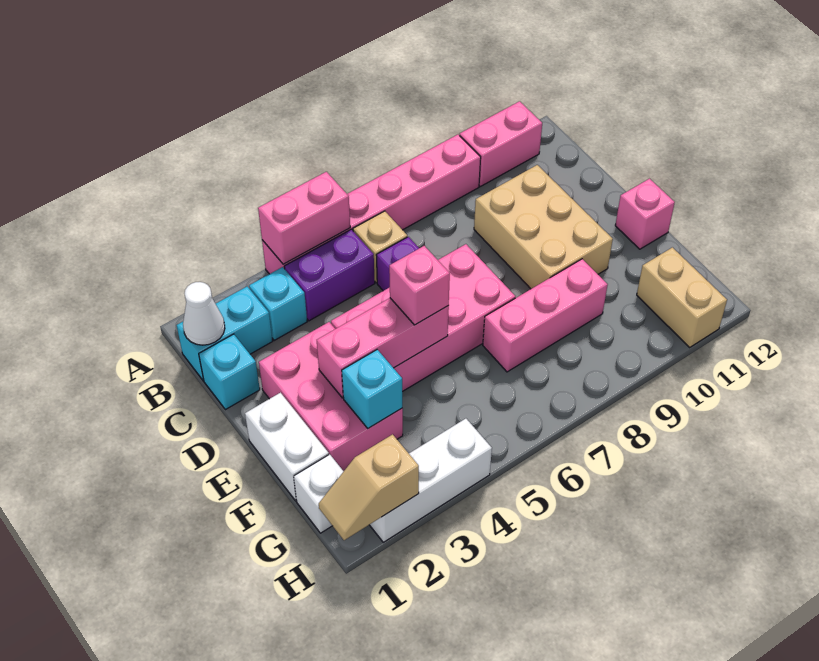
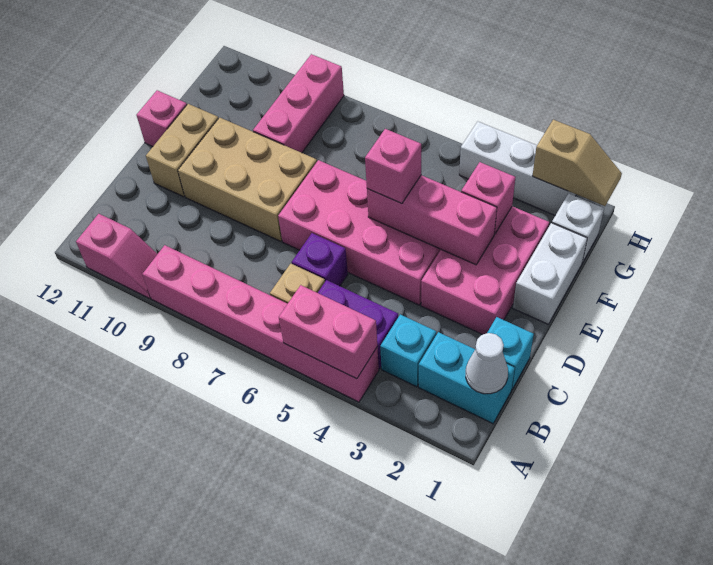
pink 1x2 brick [460,101,542,186] -> pink 1x2 slope [76,214,157,298]
tan 2x3 brick [474,165,613,289] -> tan 2x3 brick turned to [178,118,317,241]
cyan 1x1 brick [342,350,402,428] -> pink 1x1 brick [461,162,515,234]
pink 1x3 brick [483,259,608,372] -> pink 1x3 brick turned to [253,54,344,153]
tan 1x2 brick [637,247,727,347] -> tan 1x2 brick moved to [146,104,219,197]

